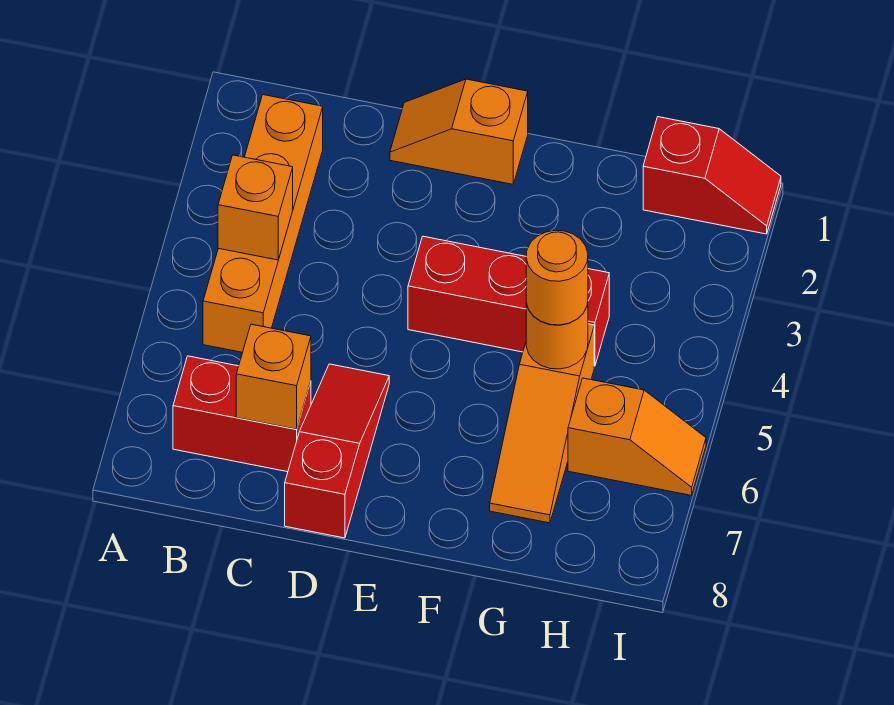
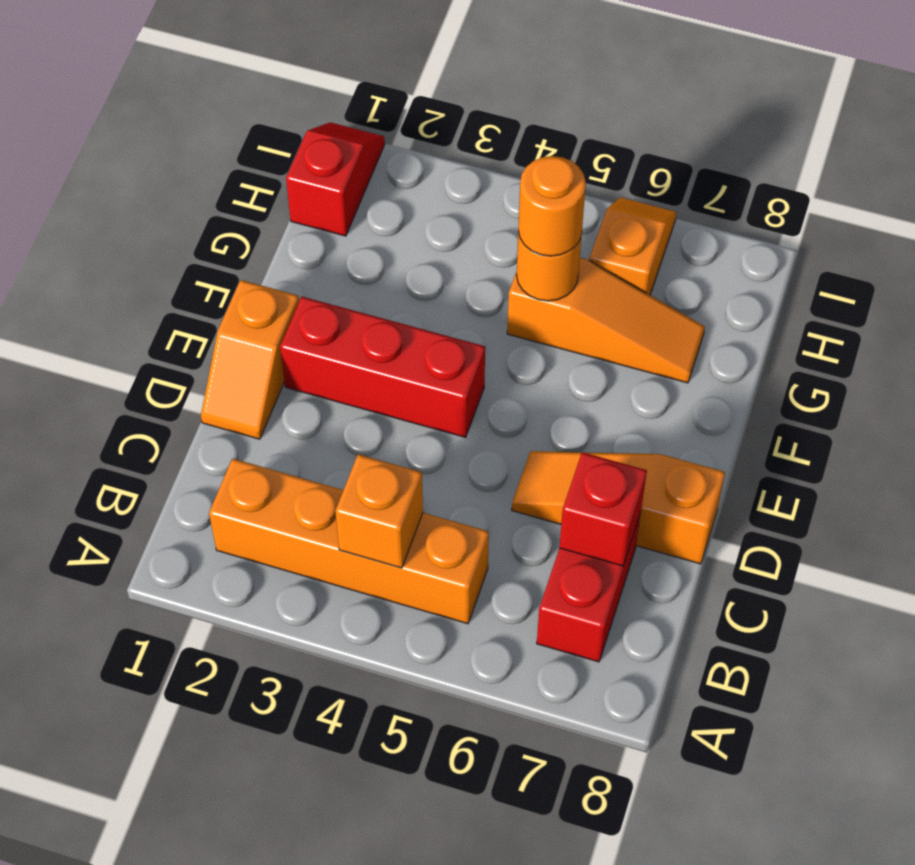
orange 1x1 brick [236,324,311,429] -> red 1x1 brick [559,452,647,566]
red 1x3 slope [285,364,389,538] -> orange 1x3 slope [512,451,725,564]
red 1x3 brick [408,236,609,366] -> red 1x3 brick turned to [280,297,485,437]

